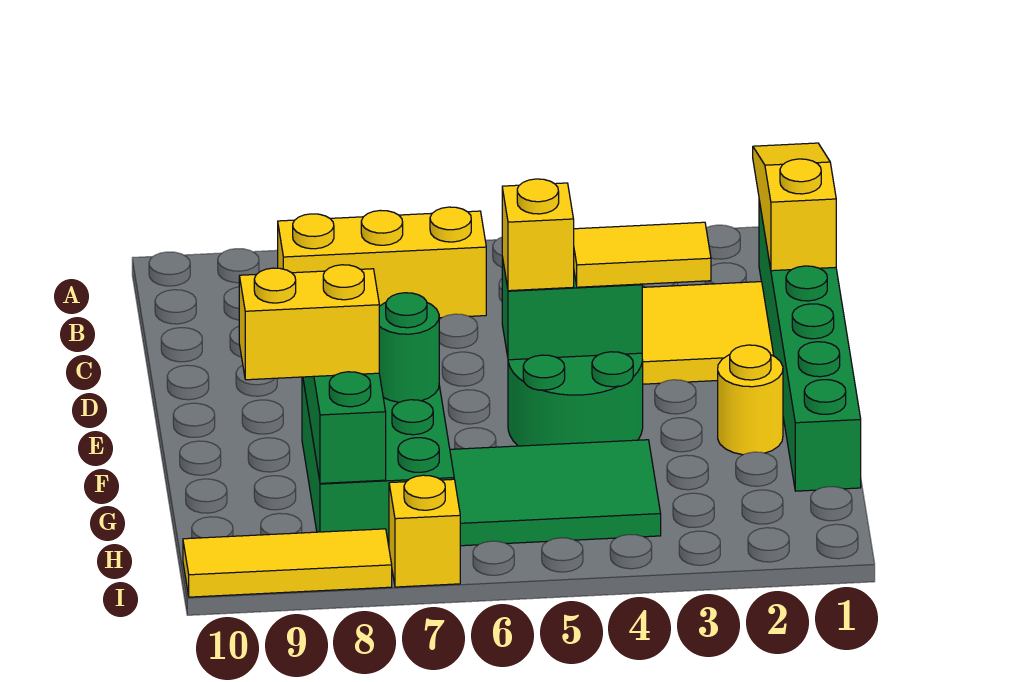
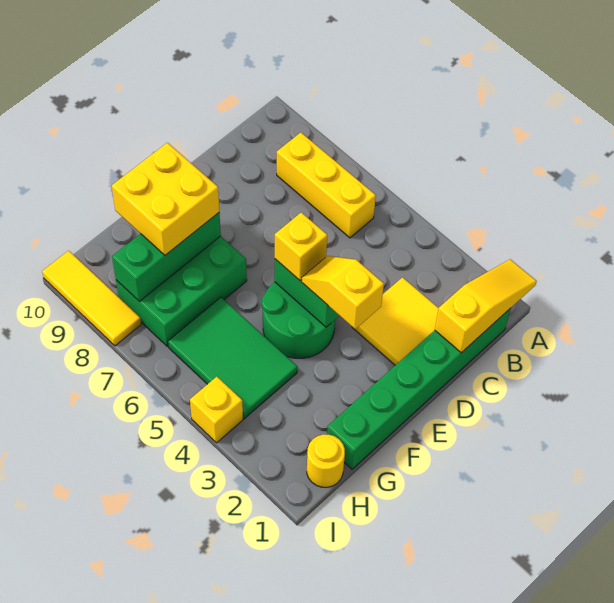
yellow 1x2 tile [574,222,711,287] -> yellow 1x2 slope [301,256,384,329]
yellow 1x1 round brick [718,345,783,455] -> yellow 1x1 round brick moved to [307,434,345,487]
green 1x1 round brick [379,293,439,402] -> none
yellow 1x2 brick [239,265,379,380] -> yellow 2x2 brick [112,143,219,255]
yellow 1x1 brick [389,475,460,587] -> yellow 1x1 brick moved to [190,377,243,443]

